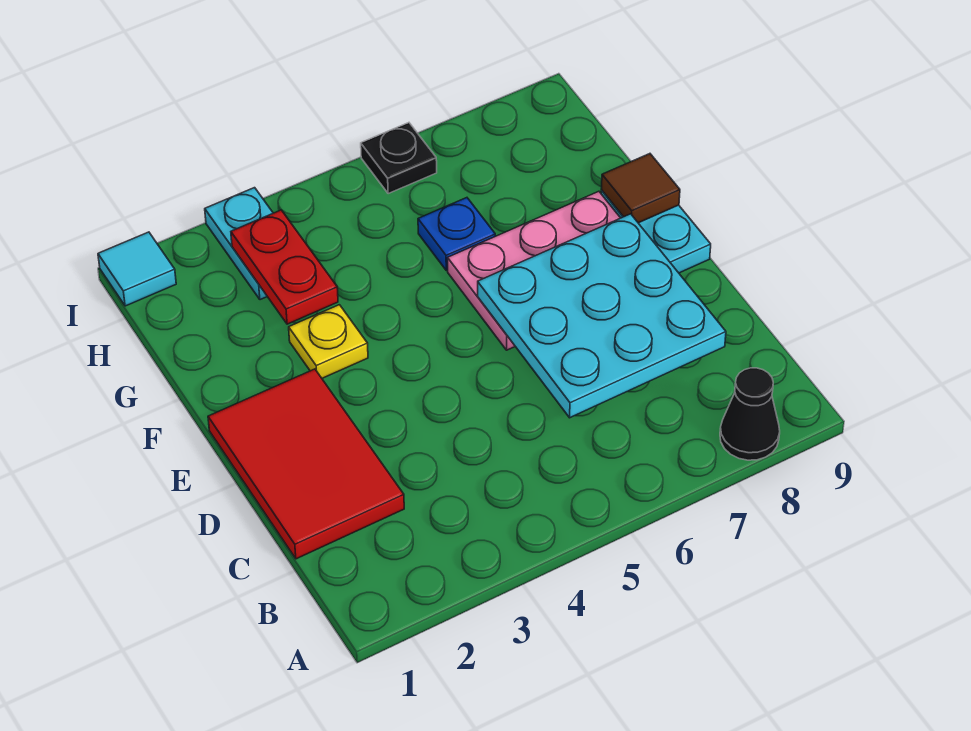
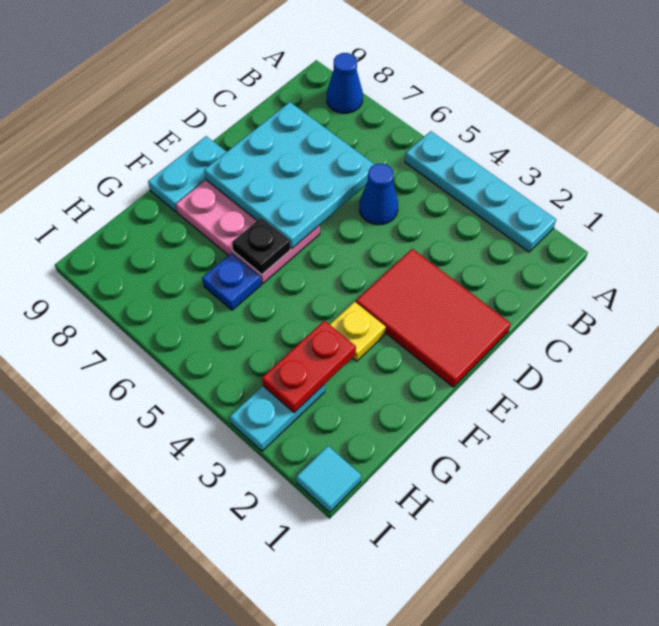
none -> cyan 1x4 plate [405,131,556,252]
black 1x1 cone [720,368,780,460] -> blue 1x1 cone [327,53,363,113]
red 2x3 tile [208,369,404,559] -> red 2x3 tile turned to [356,249,511,387]
none -> blue 1x1 cone [359,164,398,225]
brown 1x1 tile [601,154,680,223] -> none
black 1x1 plate [361,123,437,194] -> black 1x1 plate moved to [232,218,291,274]

